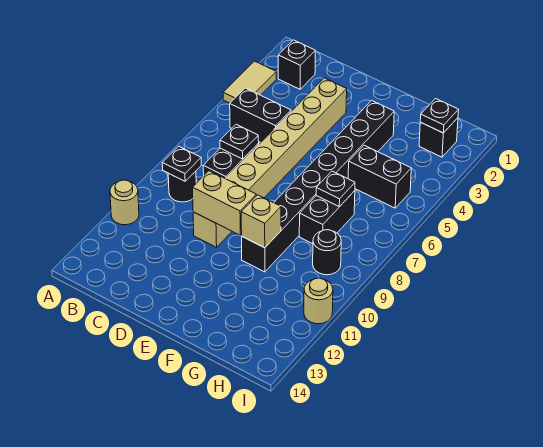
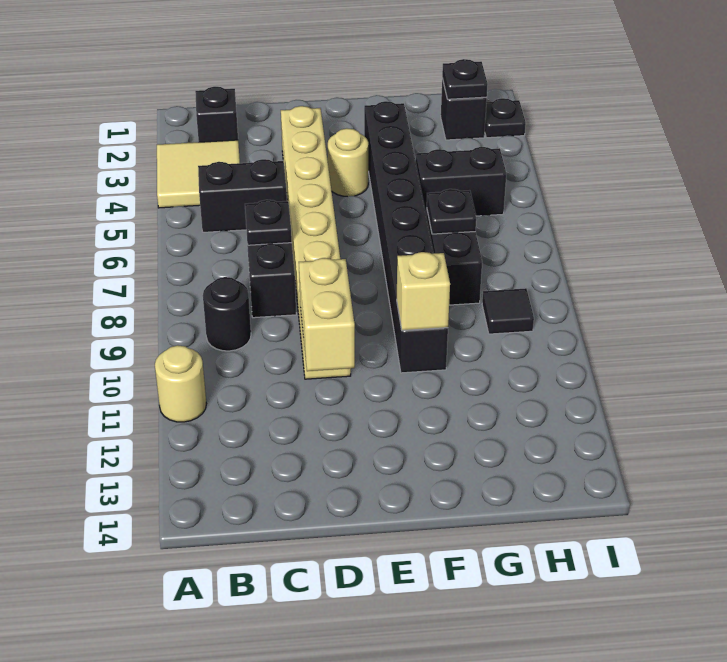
tan 1x2 tile [223,61,276,103] -> tan 2x2 tile [157,140,240,208]
black 1x1 plate [162,146,201,181] -> black 1x1 plate moved to [485,98,526,138]
tan 1x2 brick [193,171,256,235] -> tan 1x2 brick turned to [299,258,355,371]
black 1x1 round brick [313,230,341,275] -> black 1x1 tile [482,288,534,334]
tan 1x1 round brick [304,278,333,324] -> tan 1x1 round brick moved to [328,128,368,197]

